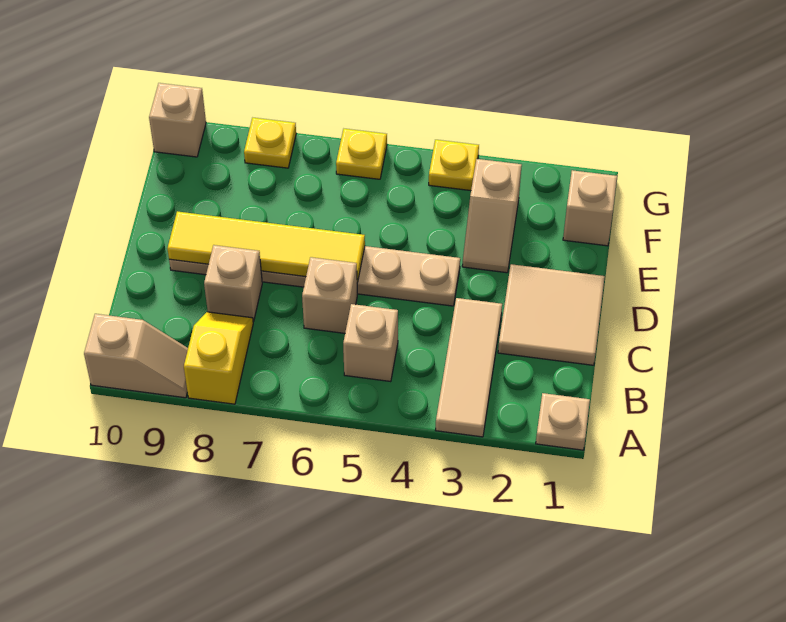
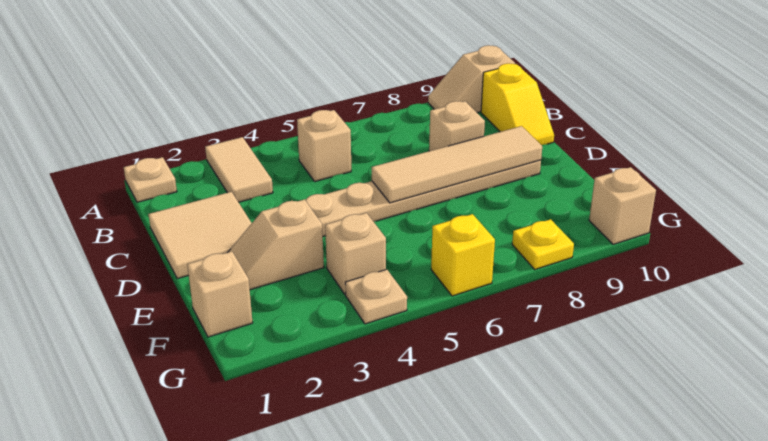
tan 1x3 tile [436,298,502,437] -> tan 1x2 tile [205,137,273,202]
yellow 1x2 slope [184,312,253,404] -> yellow 1x2 slope moved to [481,63,554,145]
tan 1x1 brick [302,257,357,333] -> tan 1x1 brick moved to [325,213,386,295]
yellow 1x4 tile [167,211,365,283] -> tan 1x4 tile [372,126,542,203]
tan 1x2 slope [462,159,522,273] -> tan 1x2 slope turned to [228,199,324,290]
yellow 1x1 plate [429,140,479,191] -> tan 1x1 plate [345,269,407,324]
yellow 1x1 plate [336,129,387,179] -> yellow 1x1 brick [431,214,495,296]

